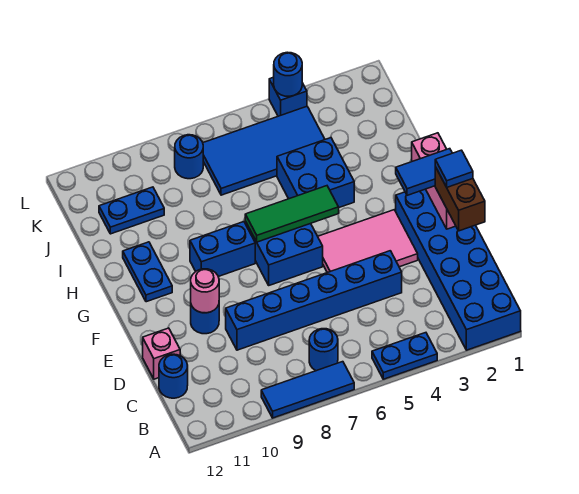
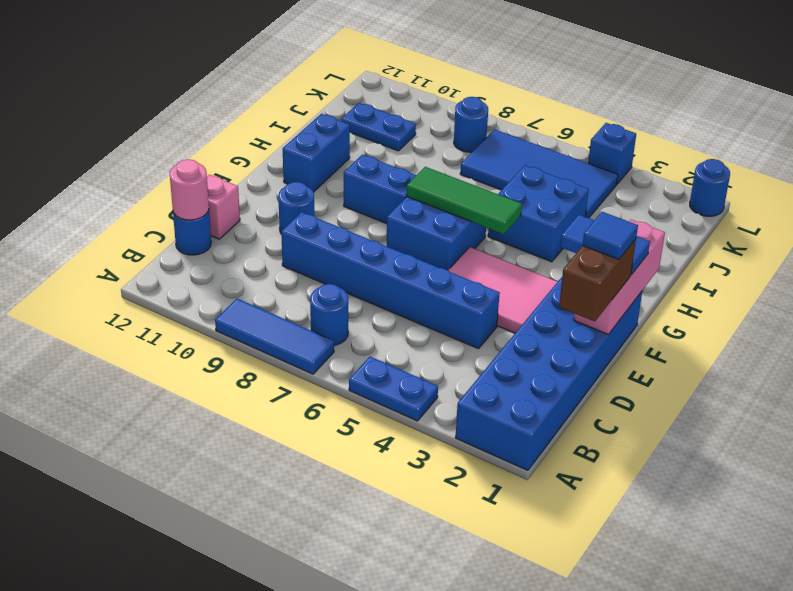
pink 1x1 round brick [191,269,219,313] -> pink 1x1 round brick moved to [170,159,209,220]
blue 1x2 plate [123,242,172,302] -> blue 1x2 brick [283,114,350,192]
blue 1x1 round brick [274,52,302,96] -> blue 1x1 round brick moved to [690,159,730,216]

